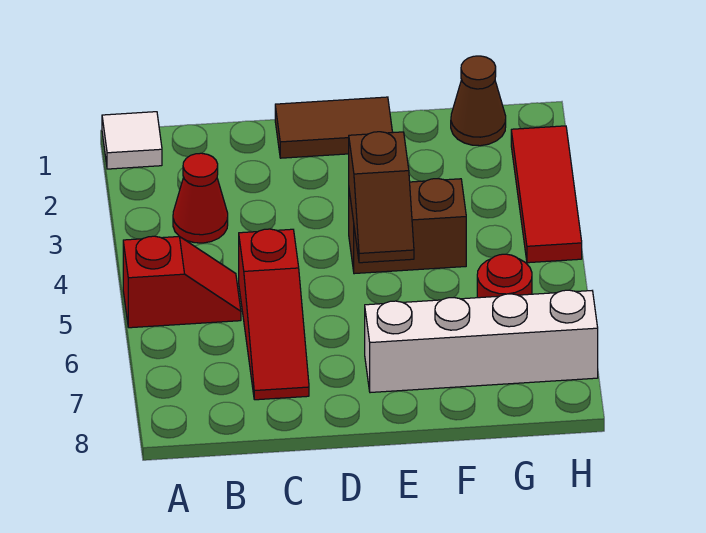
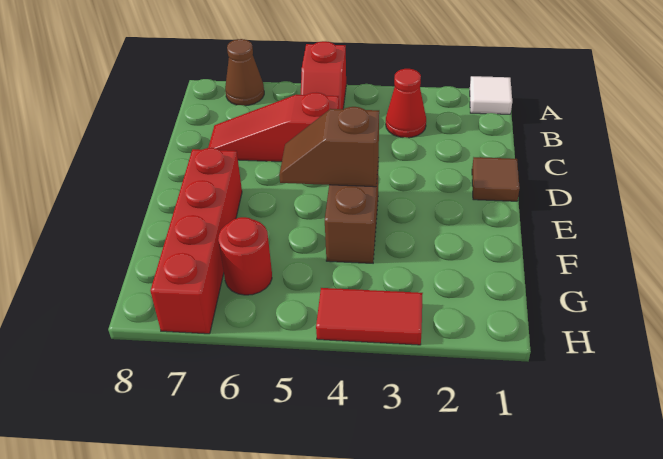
brown 1x2 tile [275,97,393,158] -> brown 1x1 tile [472,157,520,201]
white 1x4 brick [365,290,598,393] -> red 1x4 brick [150,148,242,334]
brown 1x1 cone [451,56,506,146] -> brown 1x1 cone moved to [225,39,264,106]
red 1x3 tile [511,126,582,263] -> red 1x2 tile [316,288,423,345]

